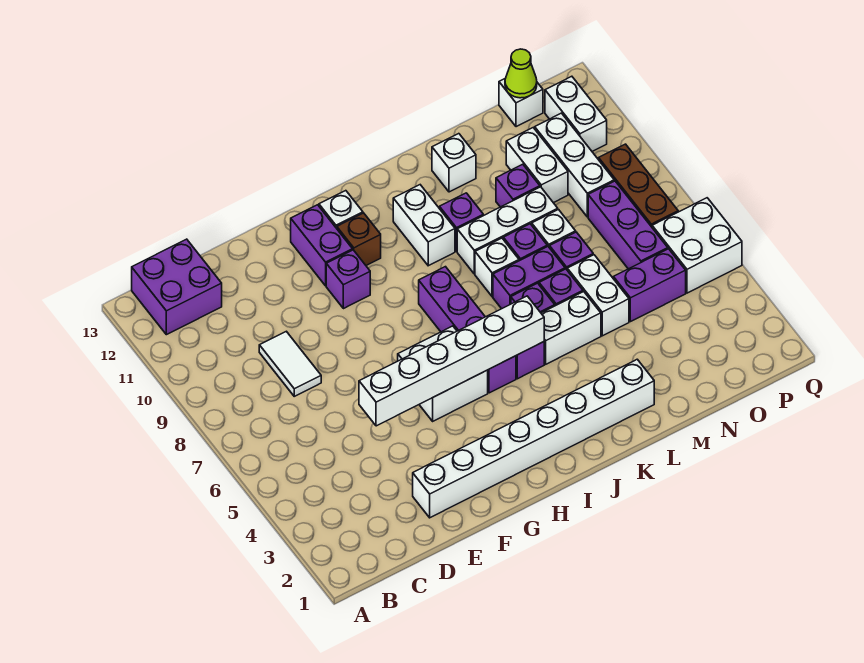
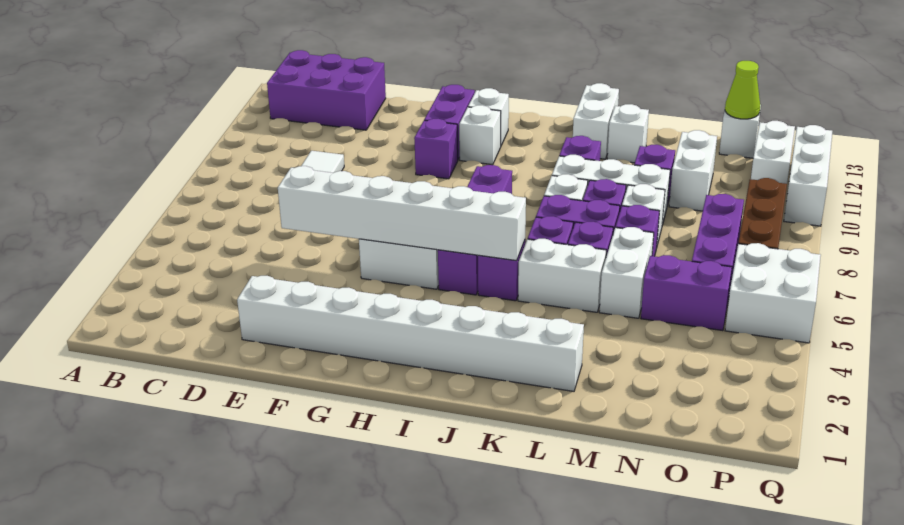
purple 2x2 brick [132,239,222,335] -> purple 2x3 brick [267,50,386,130]
brown 1x1 brick [337,213,381,265] -> white 1x1 brick [459,105,501,165]
white 1x2 brick [393,185,455,266] -> white 1x2 brick moved to [573,83,619,159]
white 1x3 brick [535,113,614,217] -> white 1x3 brick moved to [784,125,832,226]

